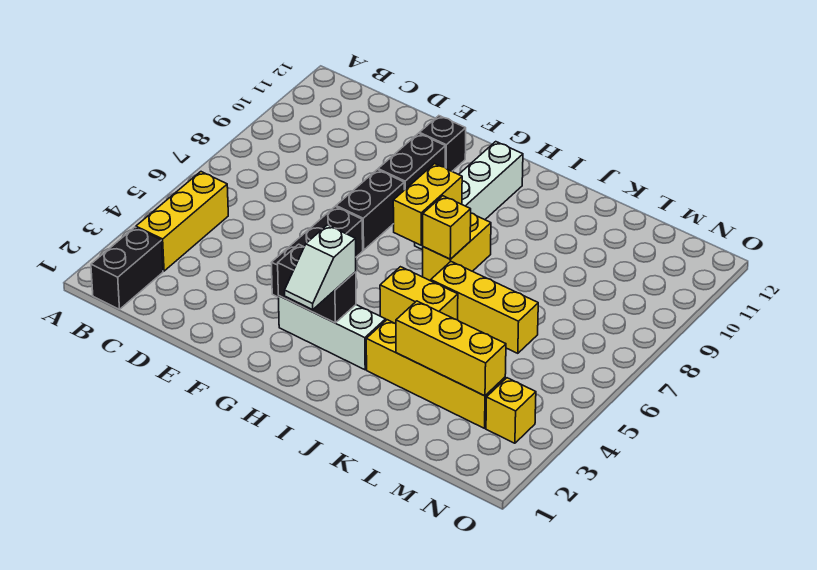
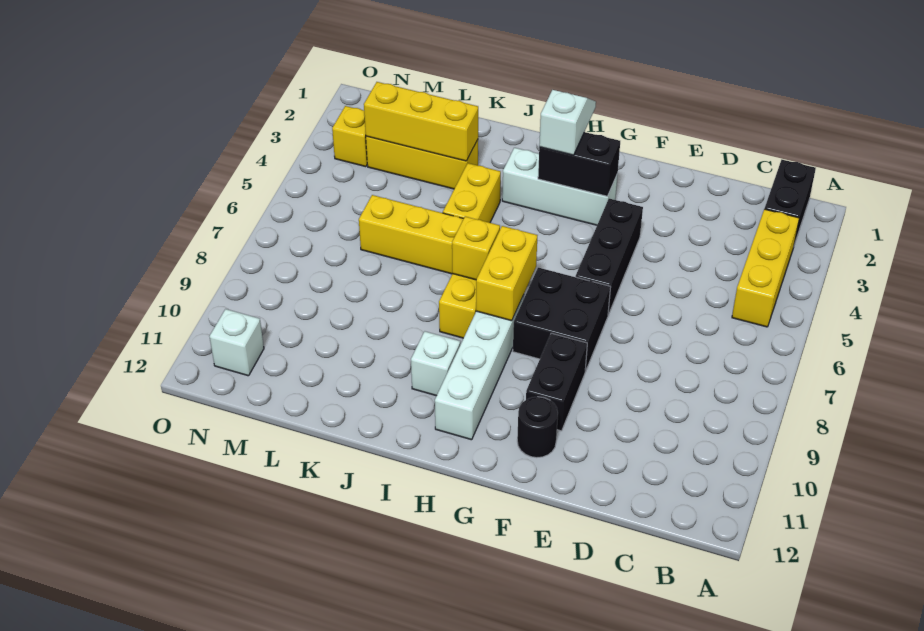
black 1x2 brick [336,170,404,250] -> black 2x2 brick [513,268,611,371]
black 1x1 brick [419,116,466,171] -> black 1x1 round brick [517,397,558,458]
yellow 1x2 brick [380,267,458,324] -> yellow 1x2 brick turned to [443,163,501,223]
none -> white 1x1 brick [411,331,460,396]
yellow 1x4 brick [366,320,505,428] -> yellow 1x3 brick [366,136,478,189]
none -> white 1x1 brick [209,309,264,376]

